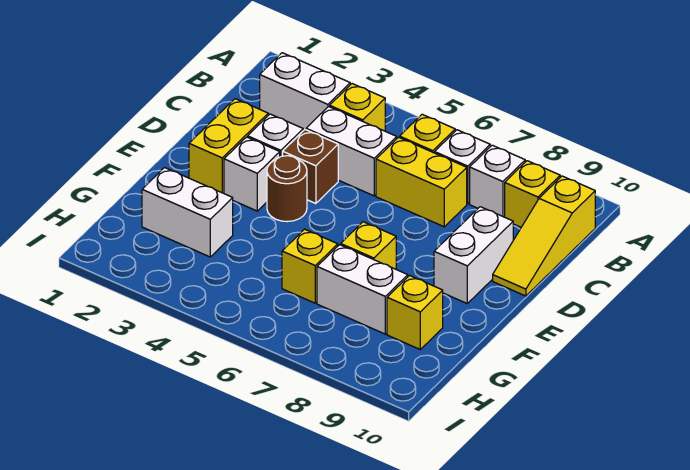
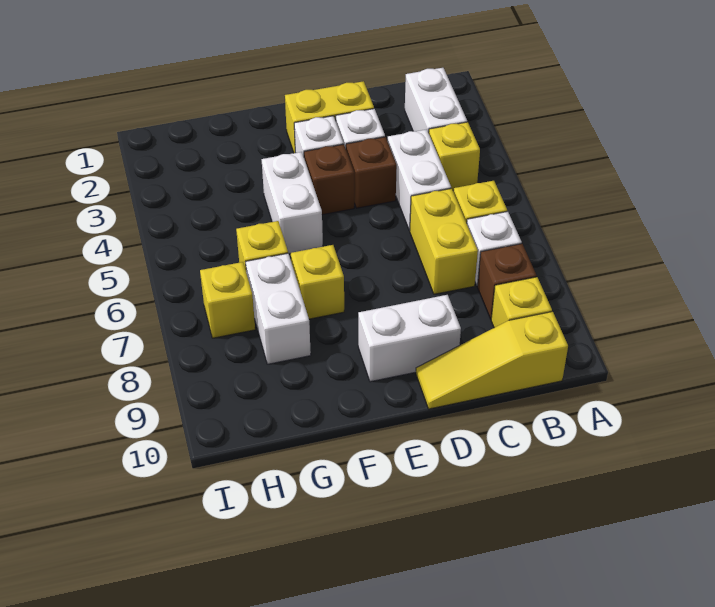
white 1x1 brick [470,145,525,217] -> brown 1x1 brick [477,244,537,319]
brown 1x1 round brick [267,156,307,222] -> brown 1x1 brick [304,144,354,215]
white 1x2 brick [142,168,233,257] -> white 1x2 brick moved to [262,152,323,254]
yellow 1x1 brick [387,276,443,349] -> yellow 1x1 brick moved to [200,262,255,338]

